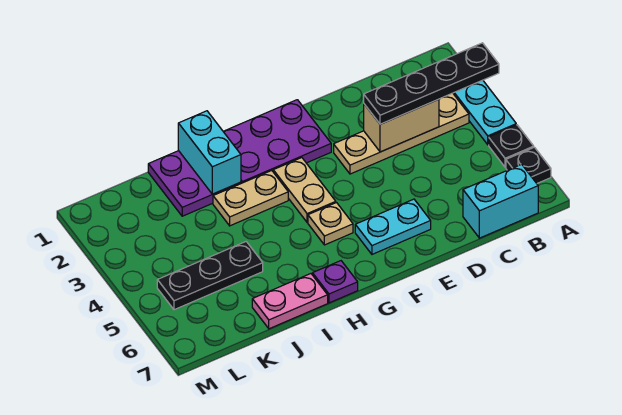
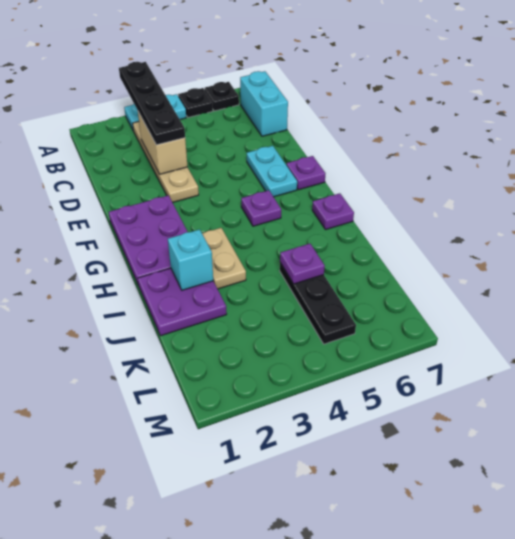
none -> purple 1x1 plate [286,156,325,190]
tan 1x2 plate [273,158,336,222] -> none
tan 1x1 plate [308,203,353,245] -> purple 1x1 plate [241,190,281,226]
cyan 1x2 brick [178,111,241,194] -> cyan 1x1 brick [168,229,213,290]
pink 1x2 plate [252,274,328,329] -> none
none -> purple 1x1 plate [280,244,325,284]

